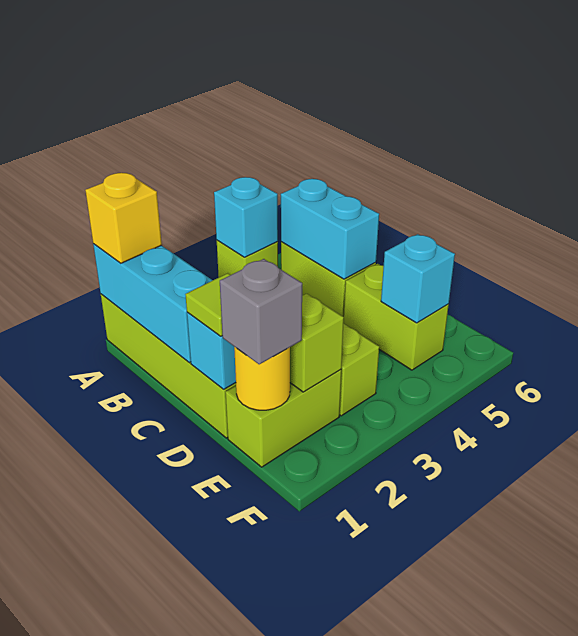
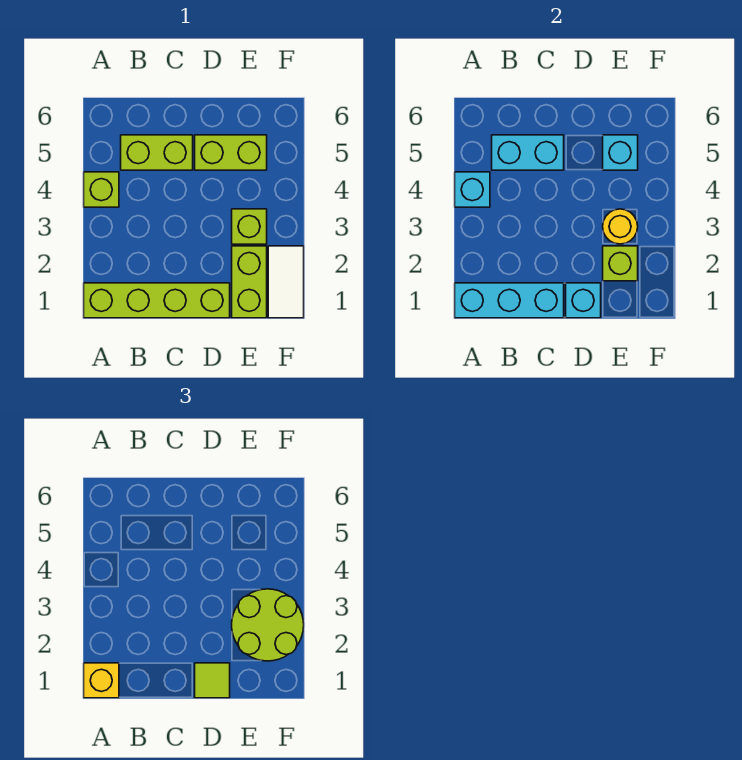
yellow 1x1 round brick [234,347,290,410] -> yellow 1x1 round brick moved to [603,209,638,244]
grey 1x1 brick [220,259,302,364] -> none
none -> lime 2x2 round brick [232,589,304,661]
none -> white 1x2 tile [268,246,304,318]

